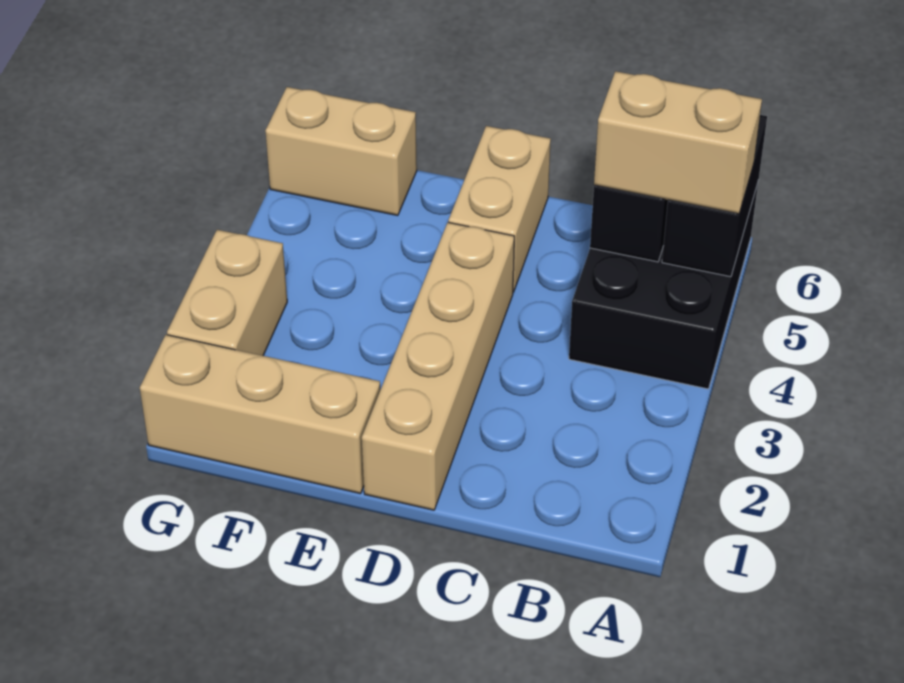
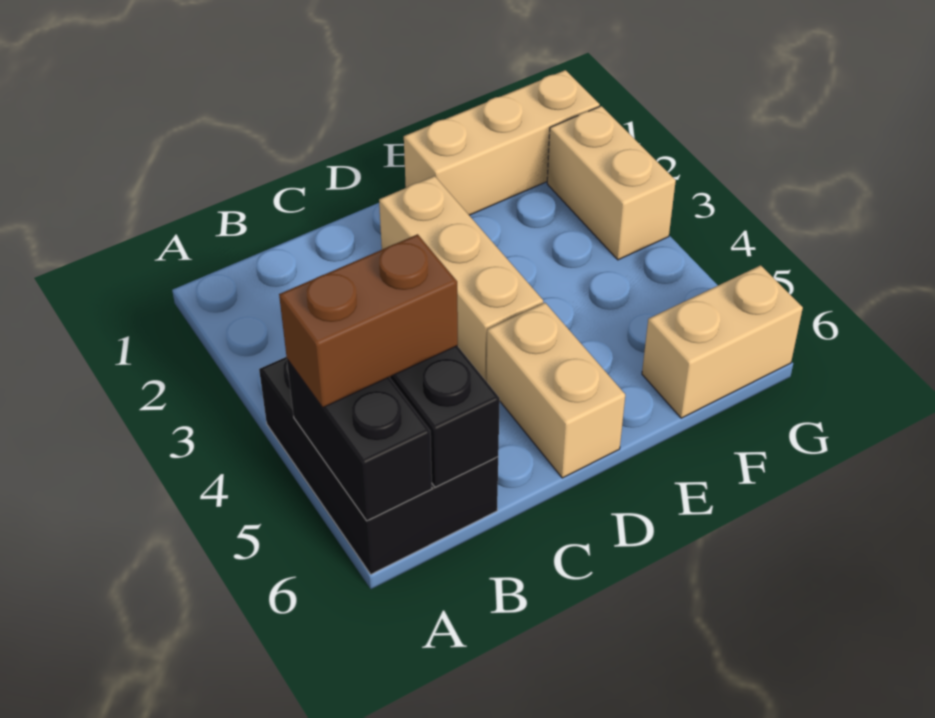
tan 1x2 brick [594,71,762,214] -> brown 1x2 brick [279,234,458,408]
tan 1x4 brick [362,222,514,510] -> tan 1x3 brick [379,176,543,382]

